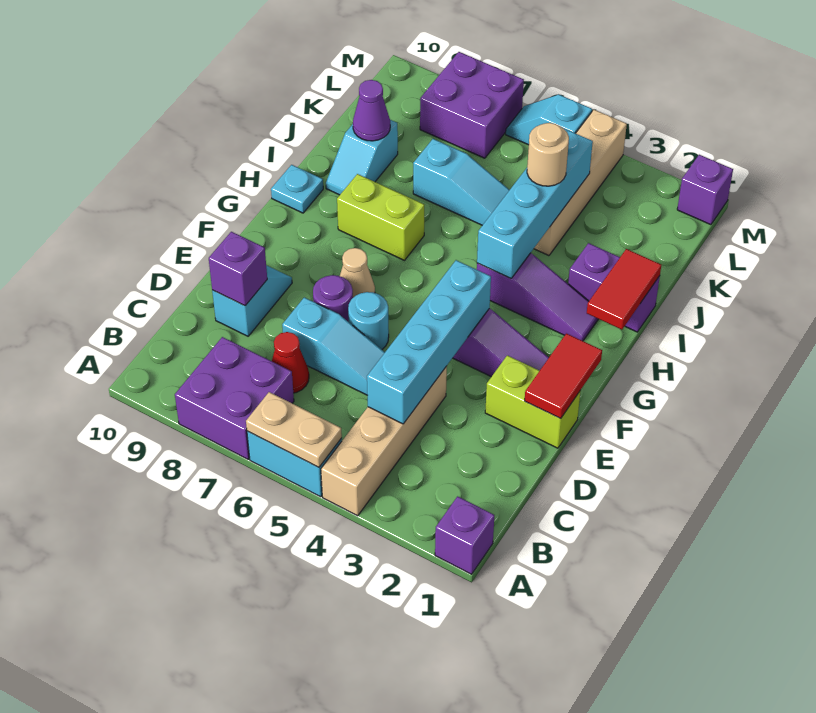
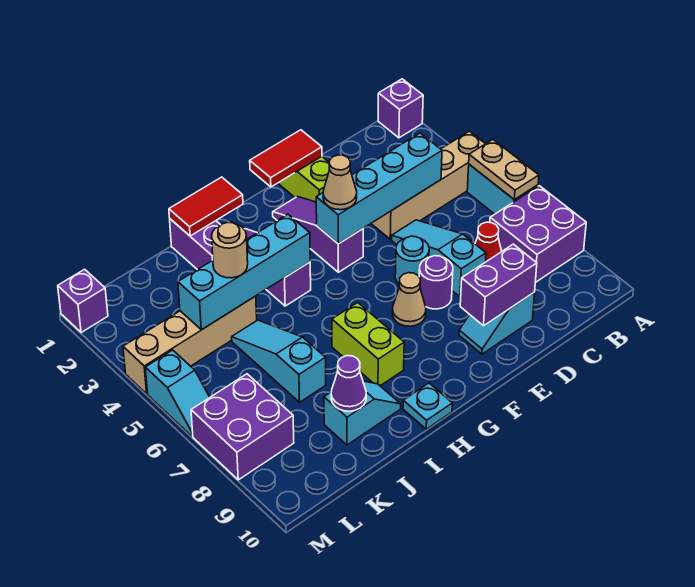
purple 1x1 brick [209,232,267,306] -> purple 1x2 brick [460,244,537,326]
none -> tan 1x1 cone [323,155,357,210]

